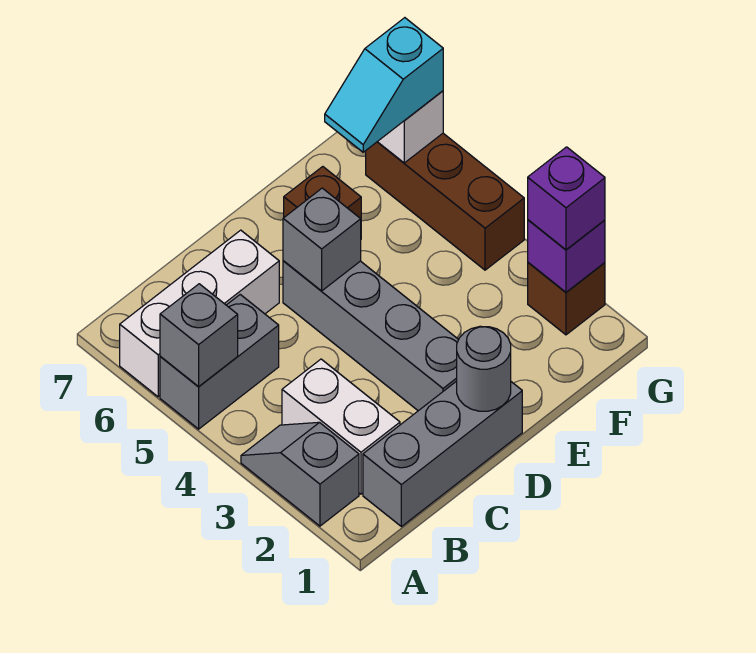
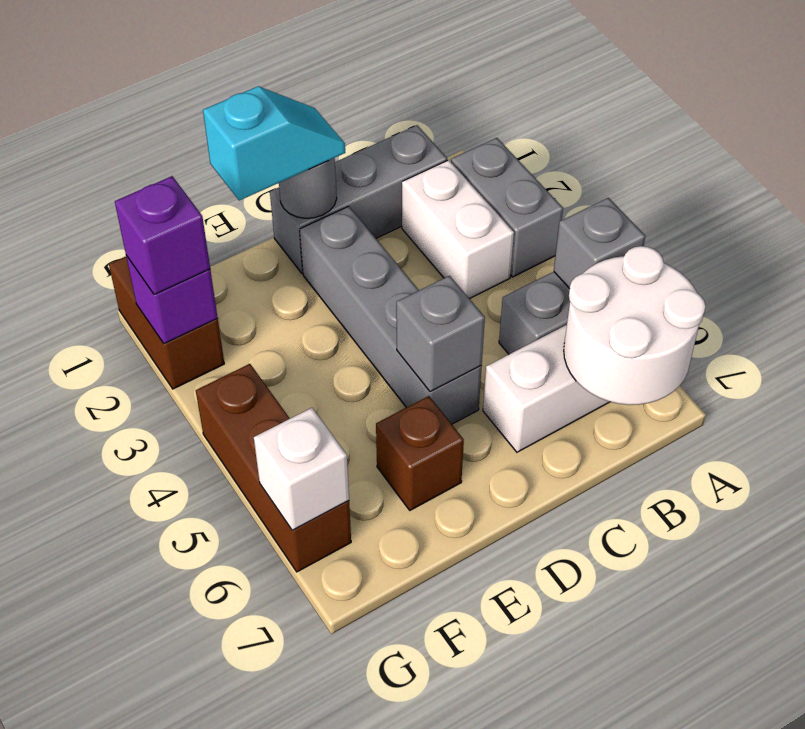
grey 1x2 slope [241,422,359,526] -> grey 1x2 brick [451,138,563,277]
none -> white 2x2 round brick [564,246,706,405]
cyan 1x2 slope [325,18,443,152] -> cyan 1x2 slope moved to [203,86,345,201]
brown 1x1 brick [528,263,605,335] -> brown 1x2 brick [109,257,224,389]

